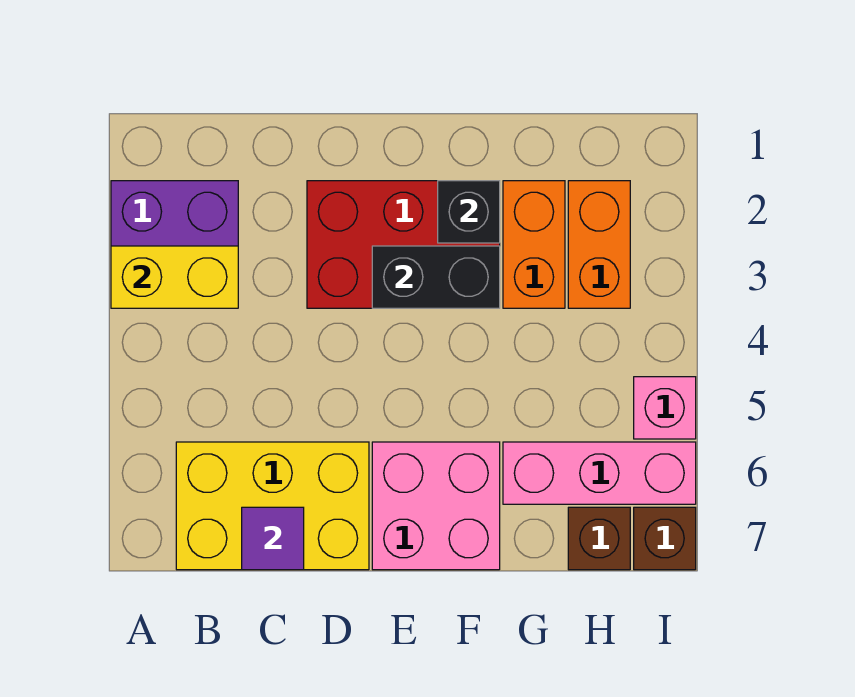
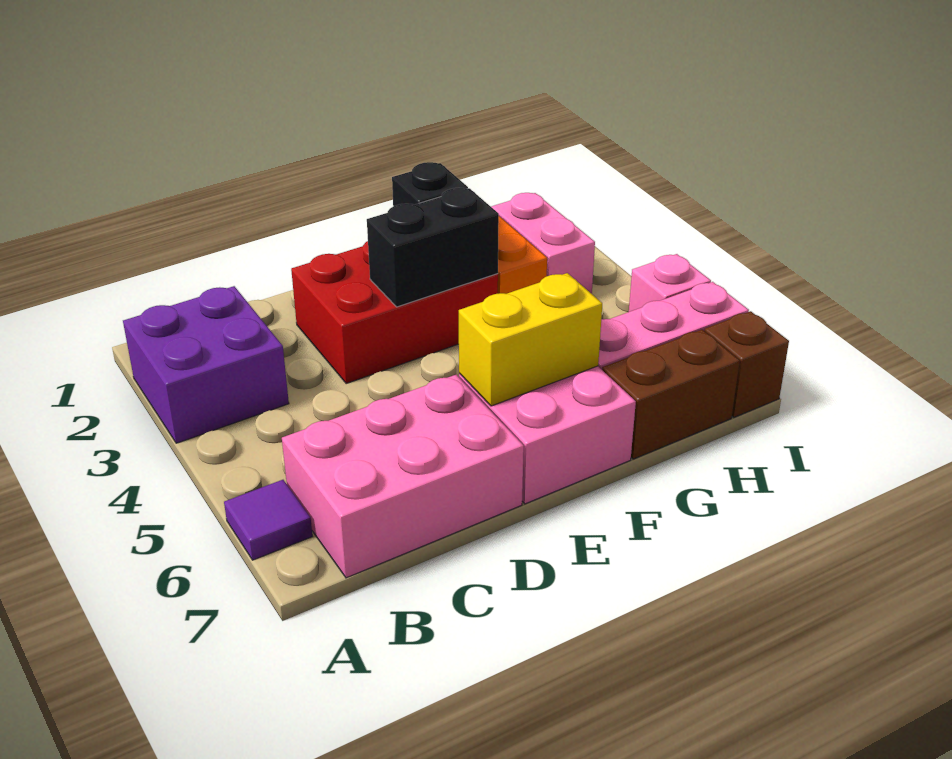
yellow 1x2 brick [111,246,238,308] -> yellow 1x2 brick moved to [459,273,602,406]
yellow 2x3 brick [176,442,369,570] -> pink 2x3 brick [282,374,524,578]
purple 1x1 tile [242,507,304,570] -> purple 1x1 tile moved to [224,480,312,560]
orange 1x2 brick [568,181,630,308] -> pink 1x2 brick [492,193,595,294]
brown 1x1 brick [568,507,630,570] -> brown 1x2 brick [602,330,740,459]

